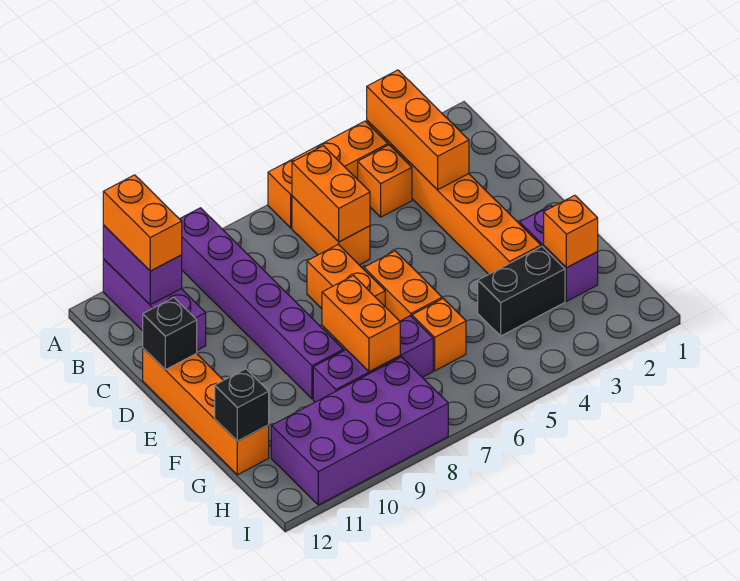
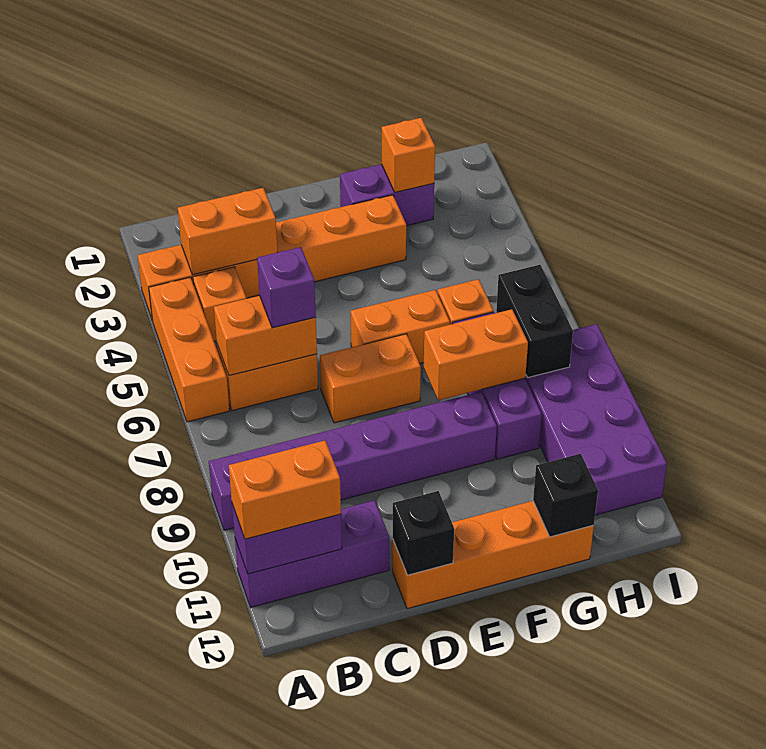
orange 1x3 brick [367,70,469,190] -> orange 1x2 brick [178,188,278,275]
none -> purple 1x1 brick [257,247,316,328]
black 1x2 brick [478,247,565,336] -> black 1x2 brick moved to [496,265,573,378]

